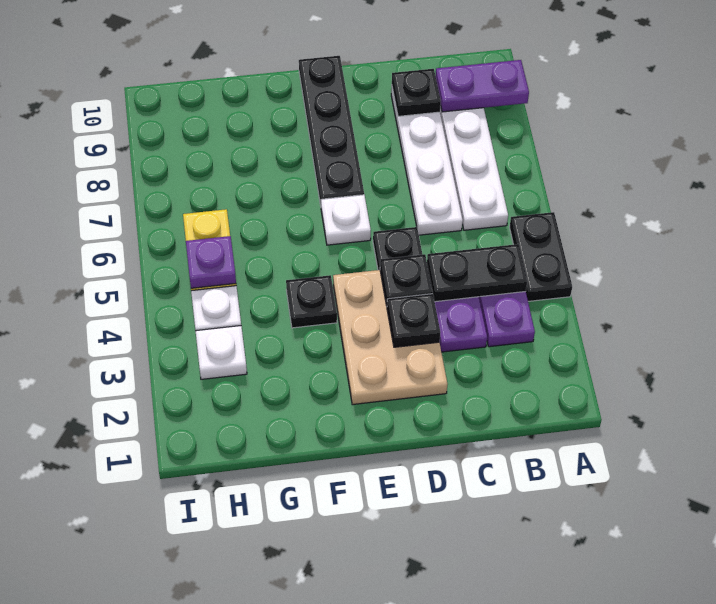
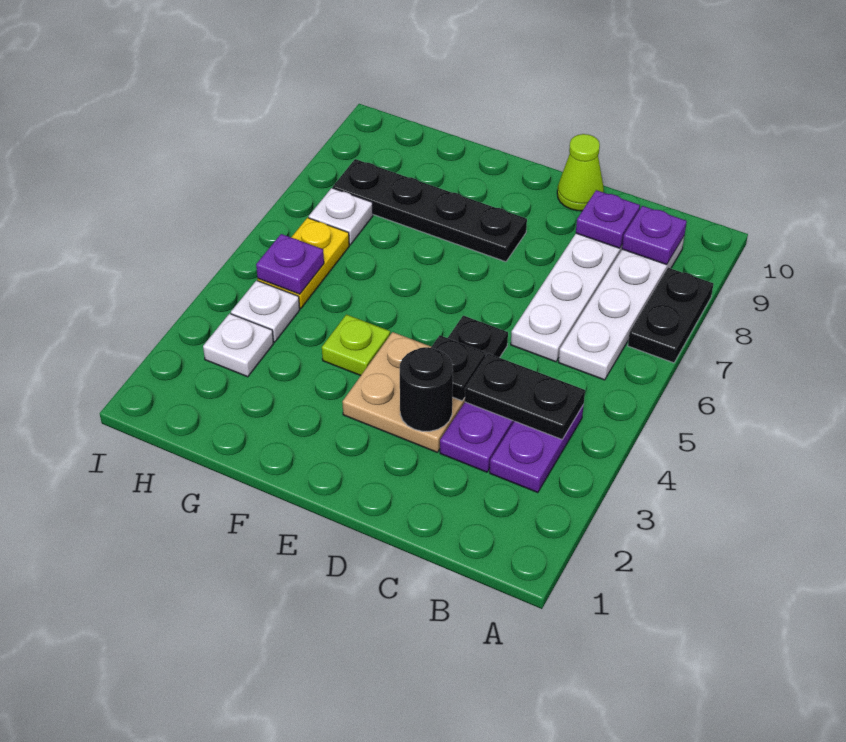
black 1x2 plate [510,212,572,301] -> black 1x2 plate moved to [628,268,713,363]
purple 1x2 plate [436,60,529,112] -> purple 1x1 plate [622,206,687,265]
black 1x1 plate [392,69,441,116] -> purple 1x1 plate [576,190,640,248]
tan 2x3 plate [333,270,448,405] -> tan 2x2 plate [342,332,465,452]
black 1x1 plate [387,294,440,347] -> black 1x1 round brick [400,347,453,431]
none -> lime 1x1 cone [557,134,604,211]
white 1x1 plate [321,195,371,245] -> white 1x1 plate moved to [309,188,373,245]
black 1x4 plate [299,56,364,206] -> black 1x4 plate turned to [333,159,527,262]
black 1x1 plate [286,275,337,328] -> lime 1x1 plate [322,314,390,376]

